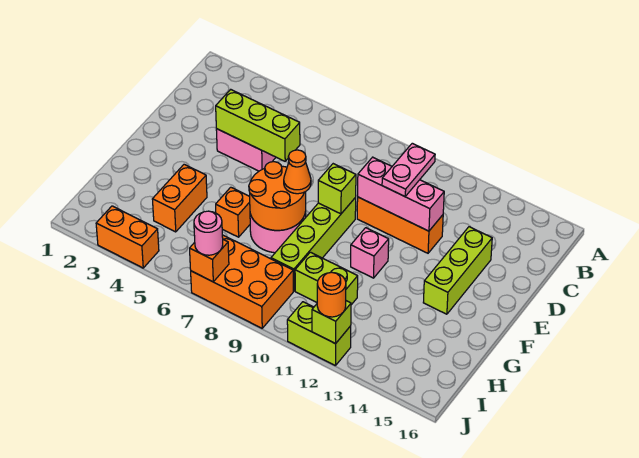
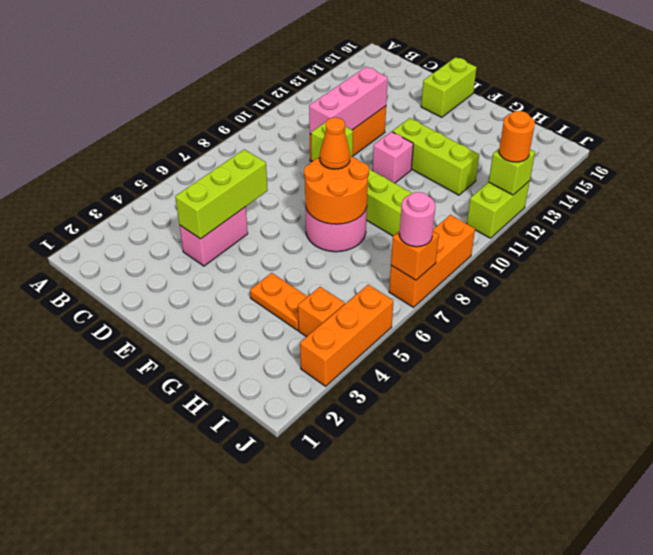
pink 1x2 plate [382,143,435,196] -> none
lime 1x3 brick [423,227,492,314] -> lime 1x3 brick moved to [392,118,479,195]
orange 1x2 brick [152,164,207,232] -> orange 1x2 plate [250,273,307,330]
orange 1x1 brick [216,187,250,237] -> orange 1x1 brick moved to [298,287,345,337]
lime 1x2 brick [295,252,358,305] -> lime 1x2 brick moved to [421,57,477,117]
orange 2x3 brick [191,235,293,328] -> orange 1x3 brick [389,215,475,307]
orange 1x2 brick [96,206,159,268] -> orange 1x3 brick [300,285,393,386]

